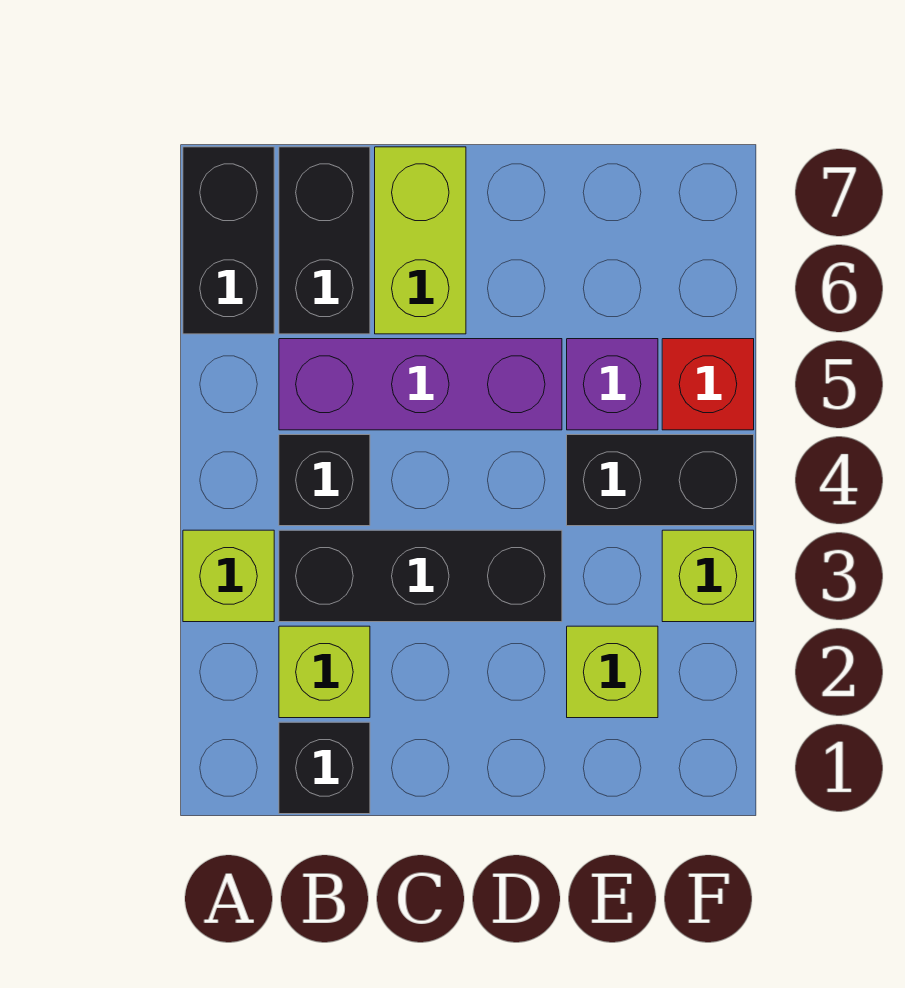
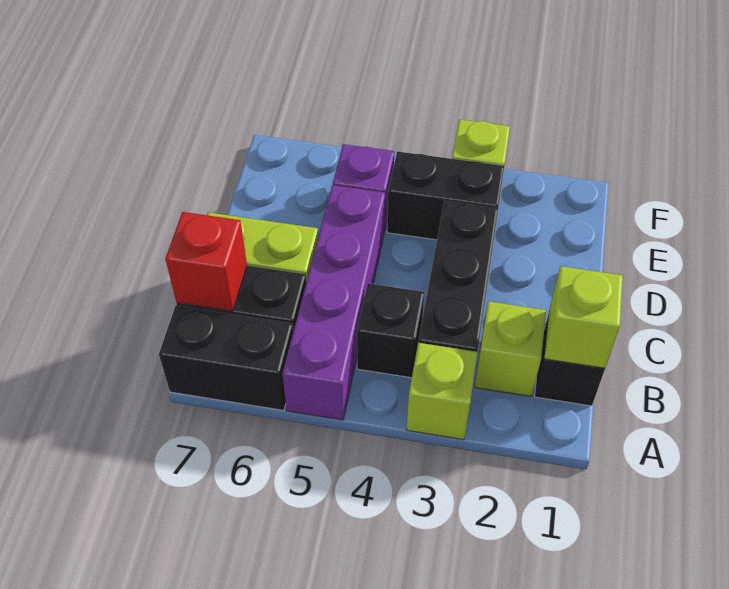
purple 1x3 brick [279,339,562,430] -> purple 1x4 brick [282,185,385,420]
lime 1x1 brick [567,626,658,718] -> lime 1x1 brick moved to [544,266,623,368]
black 1x2 brick [567,435,754,526] -> black 1x2 brick turned to [387,151,504,240]
red 1x1 brick [662,339,754,430] -> red 1x1 brick moved to [165,212,247,311]

